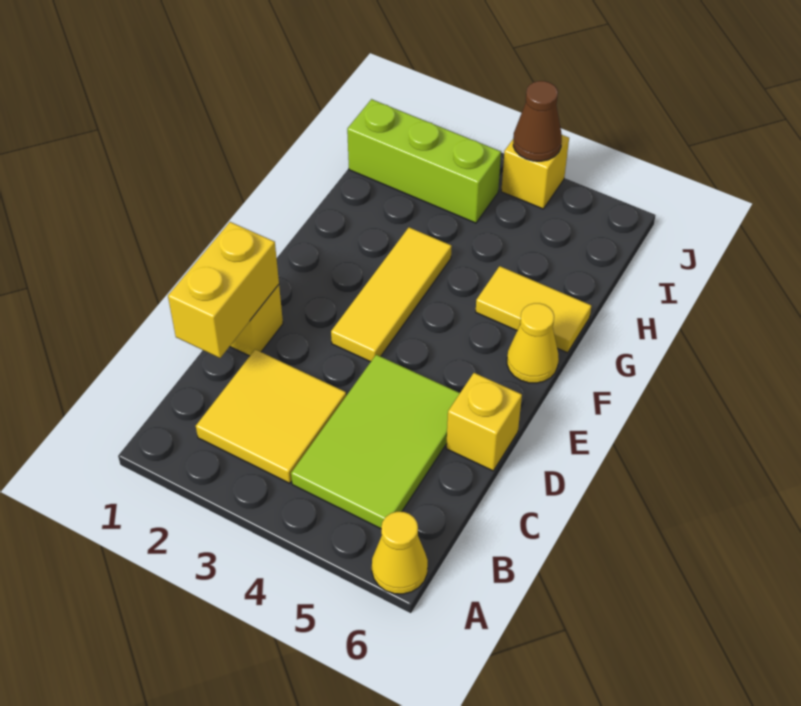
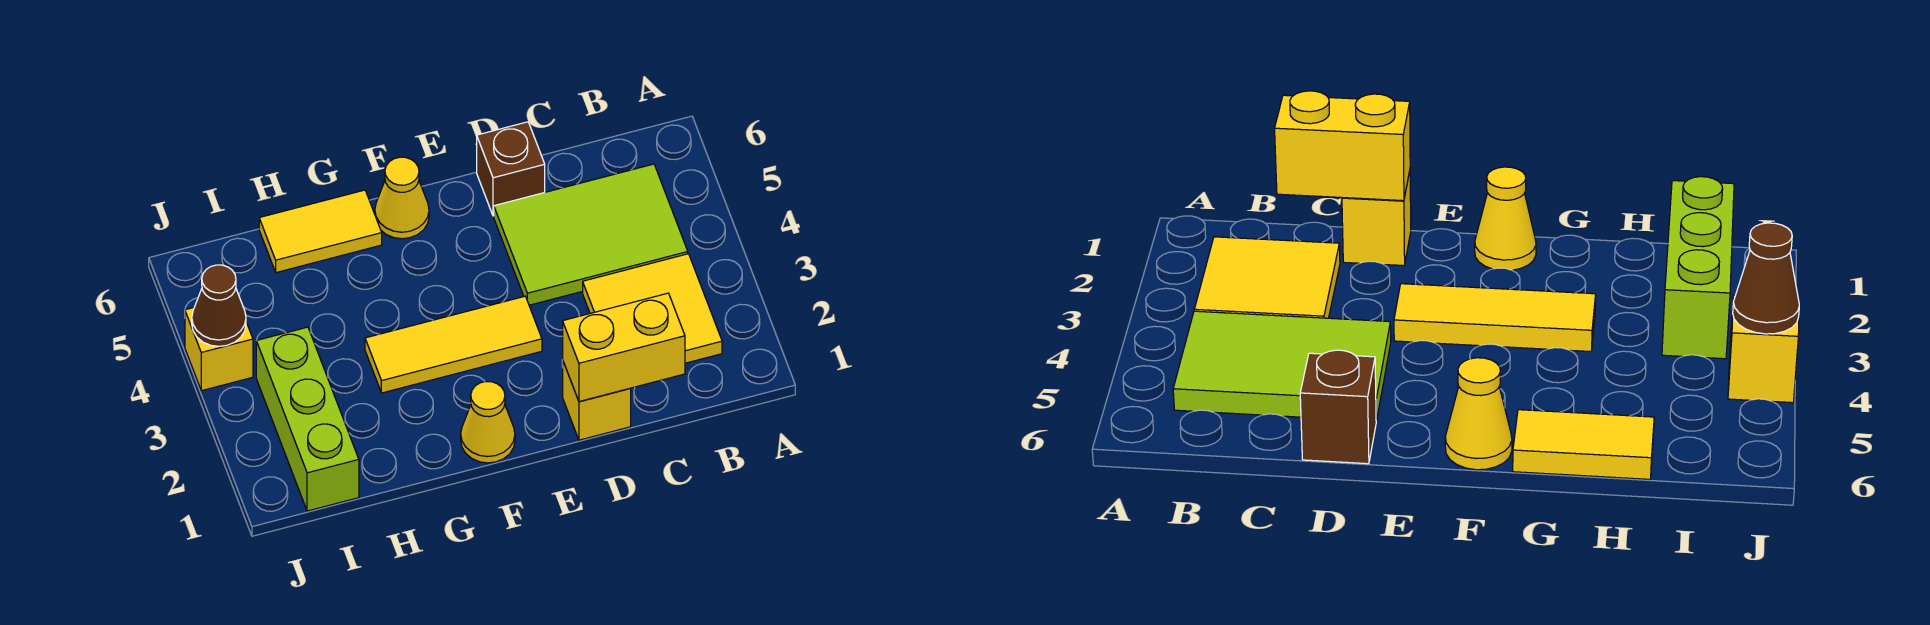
yellow 1x1 cone [372,512,428,594] -> yellow 1x1 cone moved to [461,382,515,463]
yellow 1x1 brick [446,373,522,471] -> brown 1x1 brick [477,122,545,216]
yellow 1x2 tile [476,266,591,353] -> yellow 1x2 tile turned to [259,190,382,273]

